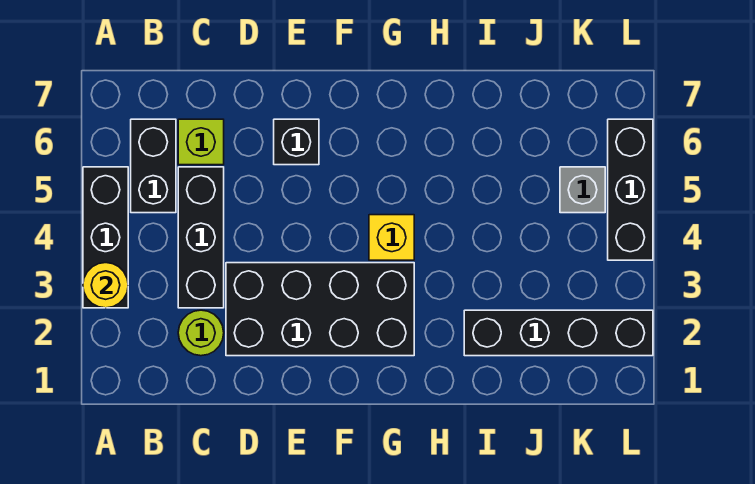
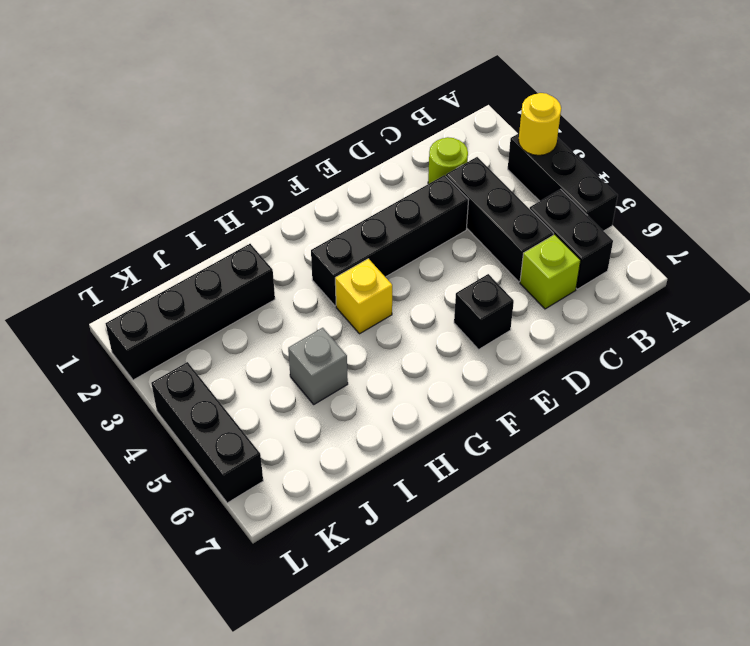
black 2x4 brick [226,263,414,356] -> black 1x4 brick [311,175,468,306]
grey 1x1 brick [560,167,605,213] -> grey 1x1 brick moved to [288,328,348,404]

